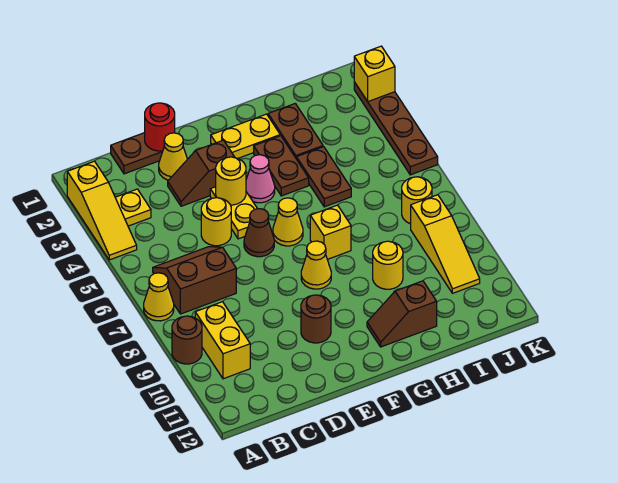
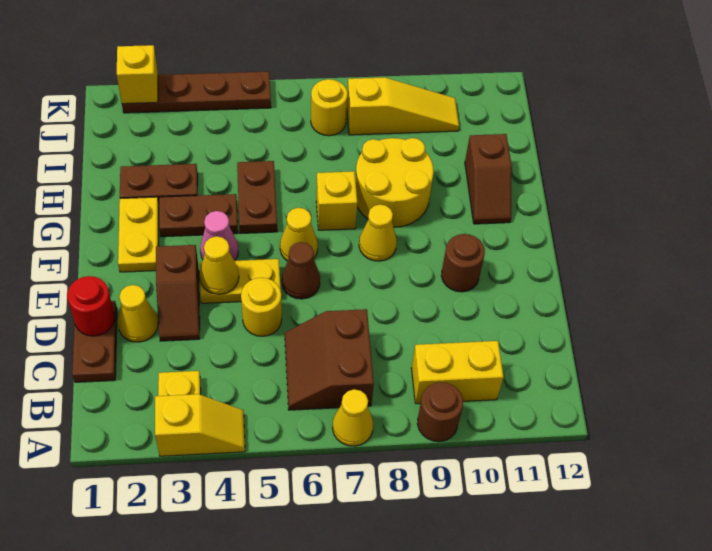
yellow 1x3 slope [67,161,137,260] -> yellow 1x2 slope [155,394,245,456]
yellow 1x1 round brick [216,157,246,205] -> yellow 1x1 cone [200,236,239,294]
brown 1x2 plate [296,147,351,207] -> brown 1x2 plate turned to [237,161,277,234]
yellow 1x1 round brick [373,241,403,289] -> yellow 2x2 round brick [356,138,434,227]

